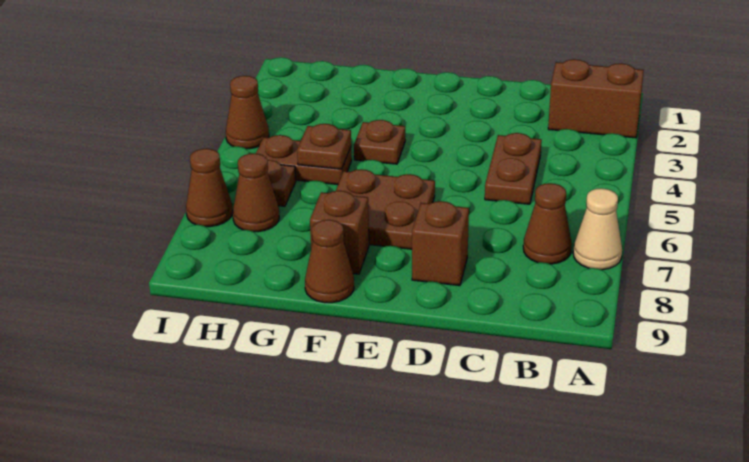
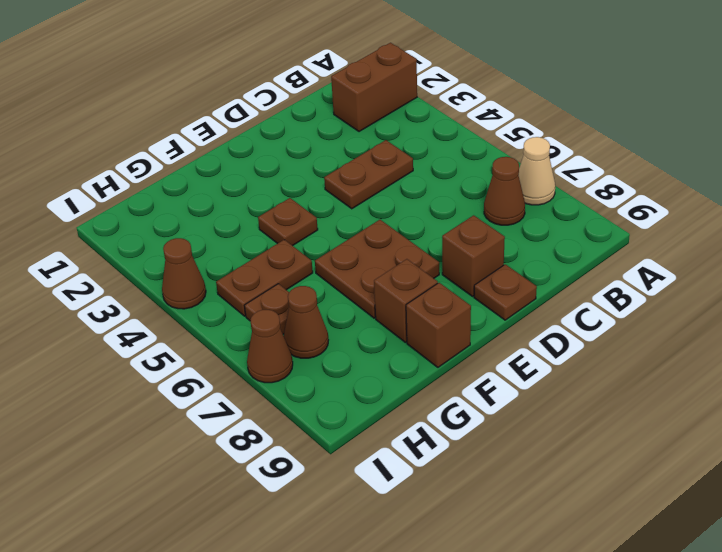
brown 1x2 plate [485,133,542,204] -> brown 1x2 plate turned to [324,140,413,209]
brown 1x1 cone [305,220,354,303] -> brown 1x1 brick [406,283,471,367]
brown 1x1 plate [297,124,351,169] -> brown 1x1 plate moved to [474,264,537,320]

